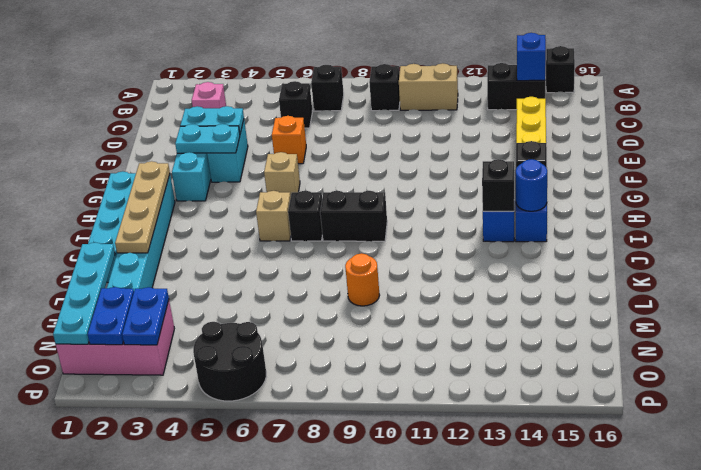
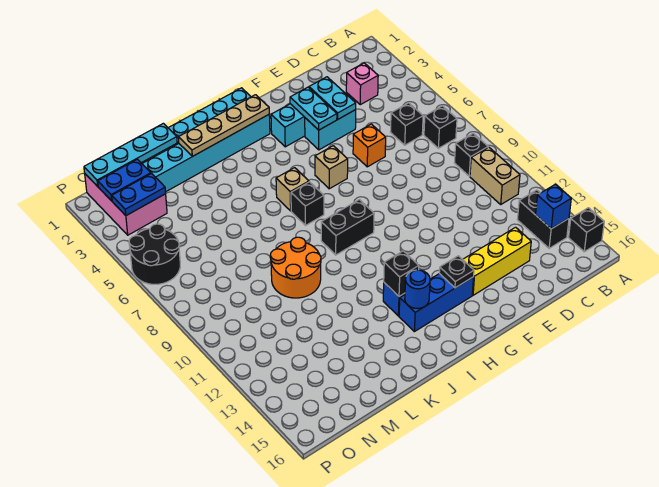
black 1x2 brick [320,191,387,241] -> black 1x2 brick turned to [321,200,374,255]
orange 1x1 round brick [345,253,380,306] -> orange 2x2 round brick [270,237,321,298]

